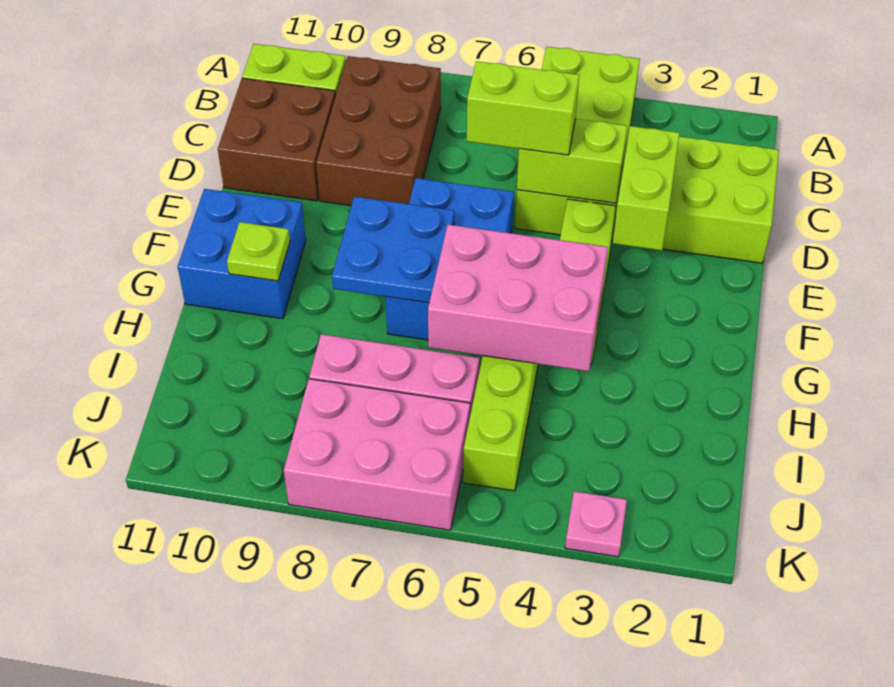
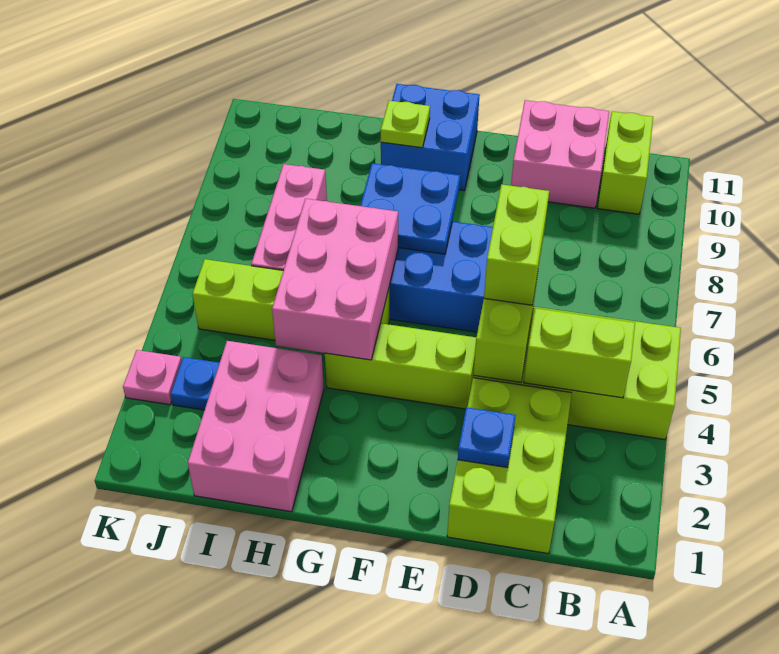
brown 2x3 brick [316,56,441,206] -> none
brown 2x2 brick [218,78,335,201] -> pink 2x2 brick [511,100,609,208]
none -> blue 1x1 plate [458,407,516,467]
lime 1x2 brick [613,126,680,250] -> lime 1x2 brick moved to [524,308,635,398]
none -> blue 1x1 plate [171,357,219,410]
pink 2x3 brick [284,379,470,530] -> pink 2x3 brick moved to [188,341,324,512]

